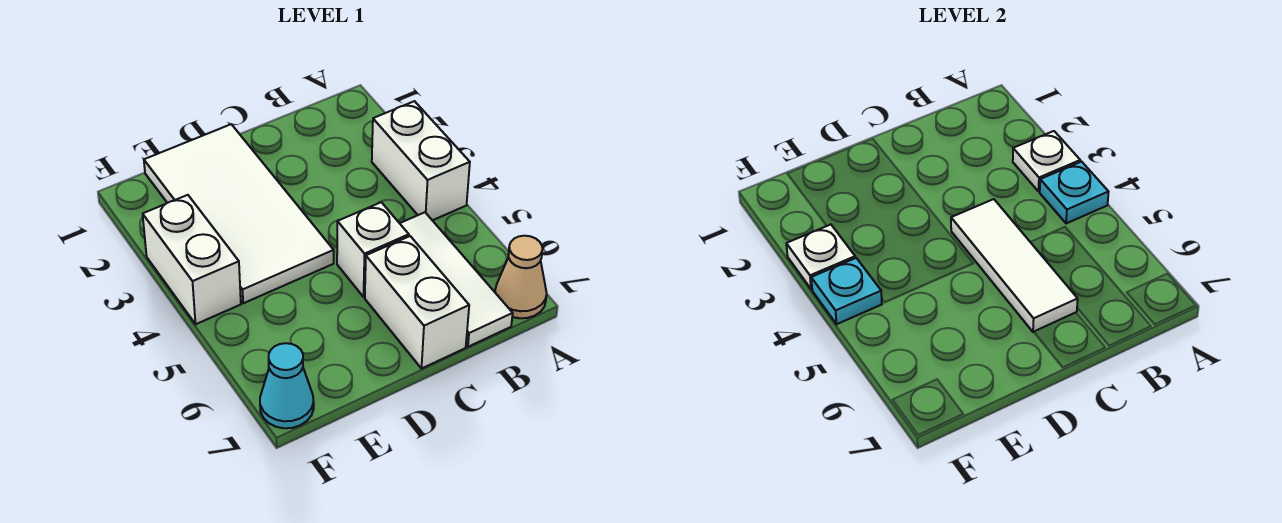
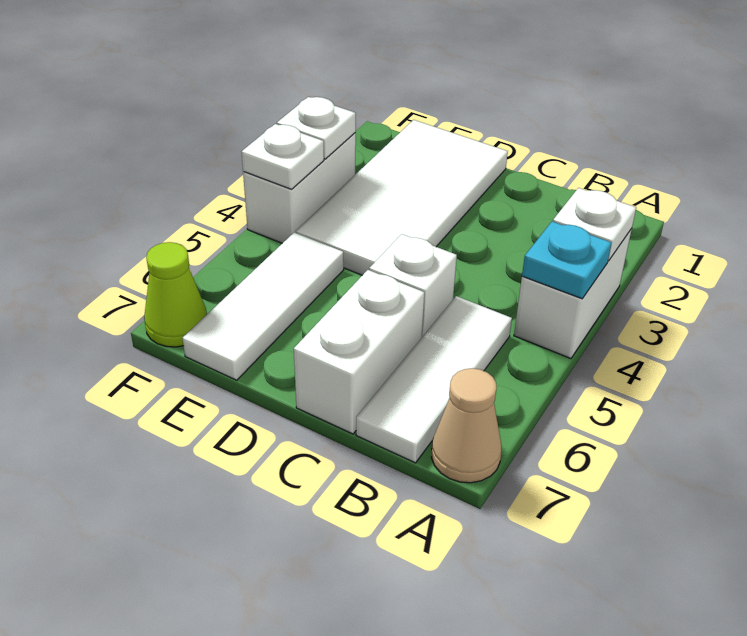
white 1x3 tile [951,199,1078,332] -> white 1x3 tile moved to [183,232,344,380]
cyan 1x1 plate [811,258,882,324] -> white 1x1 plate [241,124,324,189]
cyan 1x1 cone [260,343,314,428] -> lime 1x1 cone [144,242,207,347]

